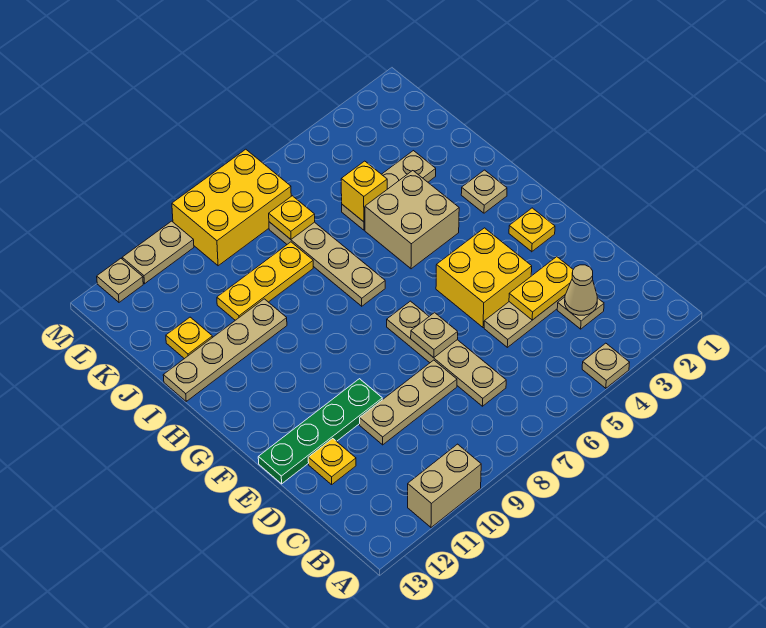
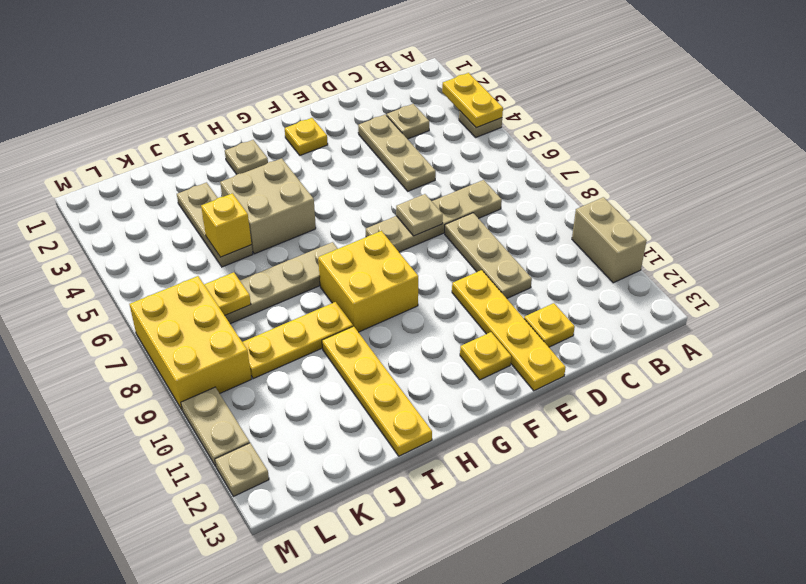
tan 1x1 cone [565,265,597,315] -> none
yellow 1x2 plate [509,257,573,320] -> yellow 1x2 plate moved to [442,73,503,128]
yellow 2x2 brick [436,228,532,328] -> yellow 2x2 brick moved to [318,231,418,332]
green 1x4 plate [258,379,382,484] -> yellow 1x4 plate [452,270,566,391]
tan 1x4 plate [163,299,287,401] -> yellow 1x4 plate [322,326,432,456]
yellow 1x3 plate [217,242,313,320] -> yellow 1x3 plate turned to [243,302,353,379]
yellow 1x1 plate [166,317,213,359] -> yellow 1x1 plate moved to [460,332,511,380]

